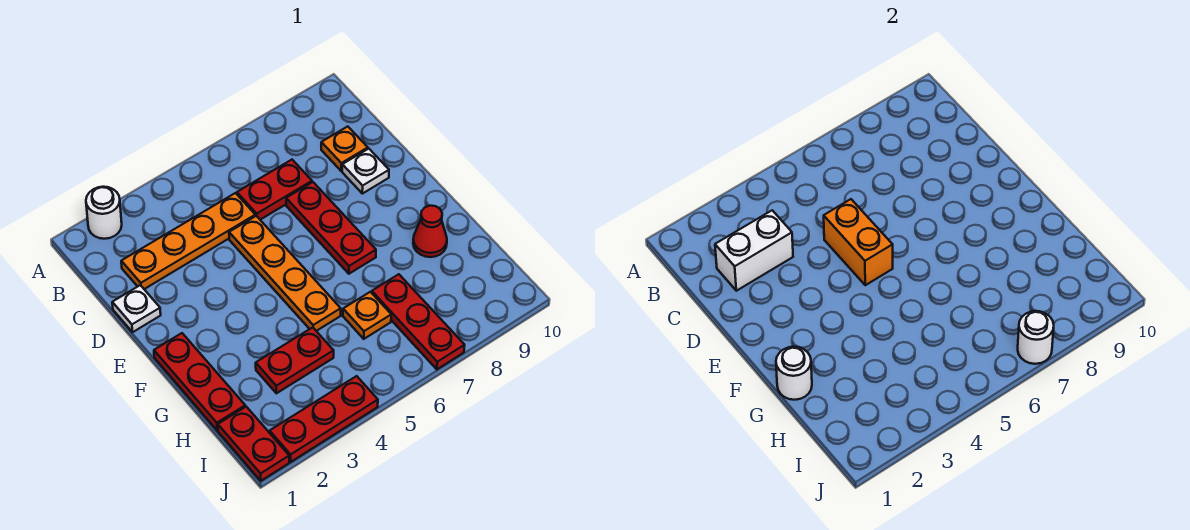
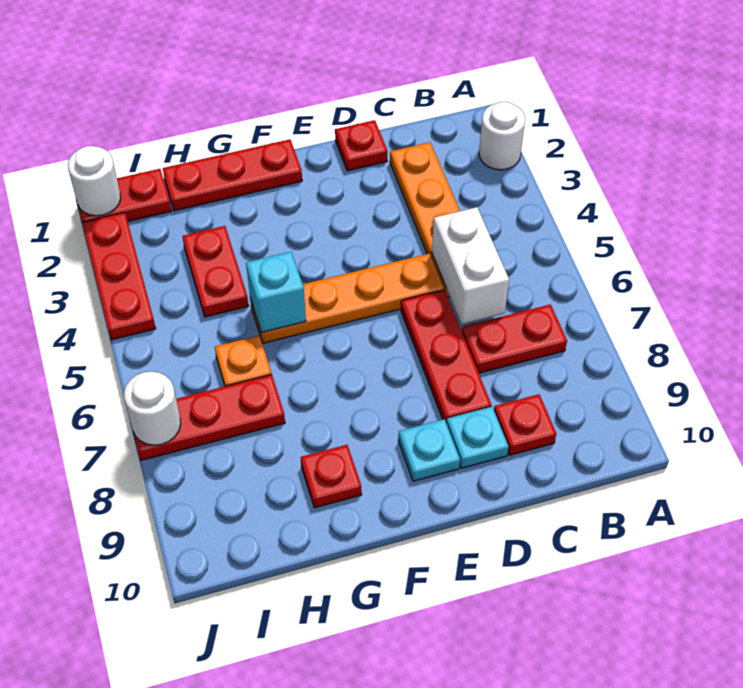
white 1x2 brick [715,210,793,291] -> white 1x2 brick moved to [432,207,509,324]
red 1x2 plate [237,160,312,220] -> red 1x2 plate turned to [462,304,567,373]
orange 1x1 plate [321,126,368,171] -> red 1x1 plate [494,394,556,455]
white 1x1 plate [112,285,161,332] -> red 1x1 plate [335,120,387,171]
orange 1x2 brick [824,199,893,285] -> none
red 1x3 plate [286,182,376,274] -> red 1x3 plate turned to [401,290,491,423]
white 1x1 plate [342,149,389,194] -> cyan 1x1 plate [446,407,509,468]
none -> cyan 1x1 plate [398,419,460,481]
white 1x1 round brick [776,347,812,400] -> white 1x1 round brick moved to [68,146,121,216]
none -> cyan 1x1 brick [246,252,306,333]
red 1x1 cone [413,206,447,257] -> red 1x1 plate [301,445,362,508]

